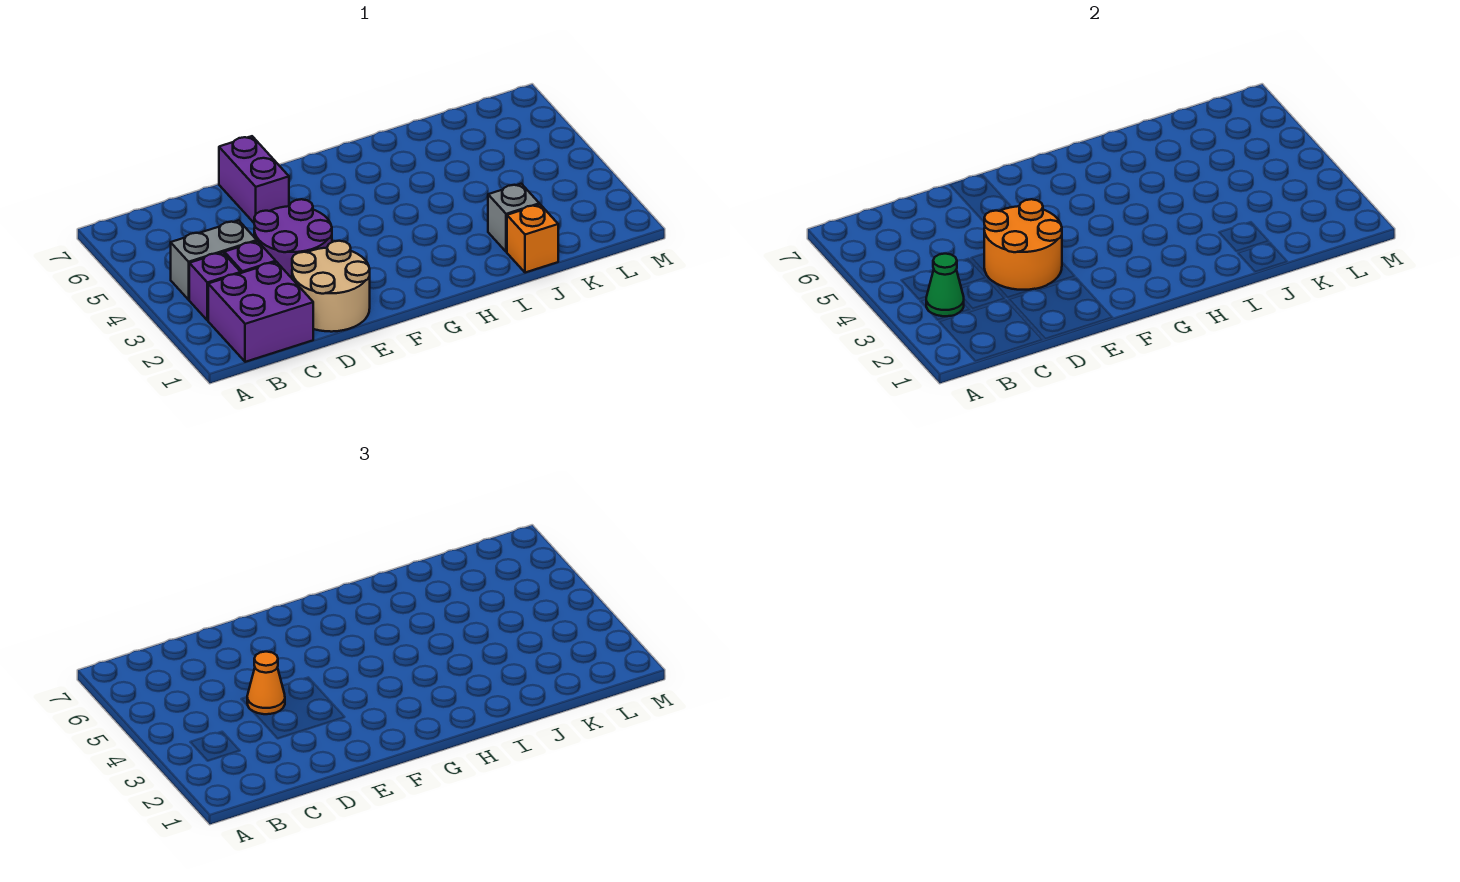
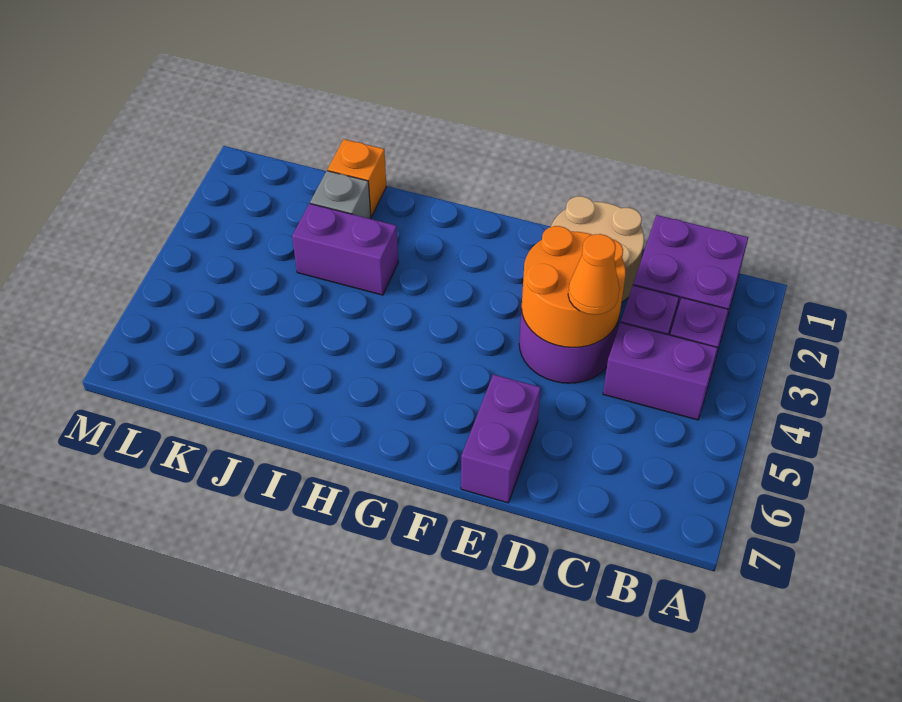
green 1x1 cone [926,254,964,316] -> none
grey 1x2 brick [171,220,257,300] -> purple 1x2 brick [603,322,718,420]
none -> purple 1x2 brick [292,204,398,295]

